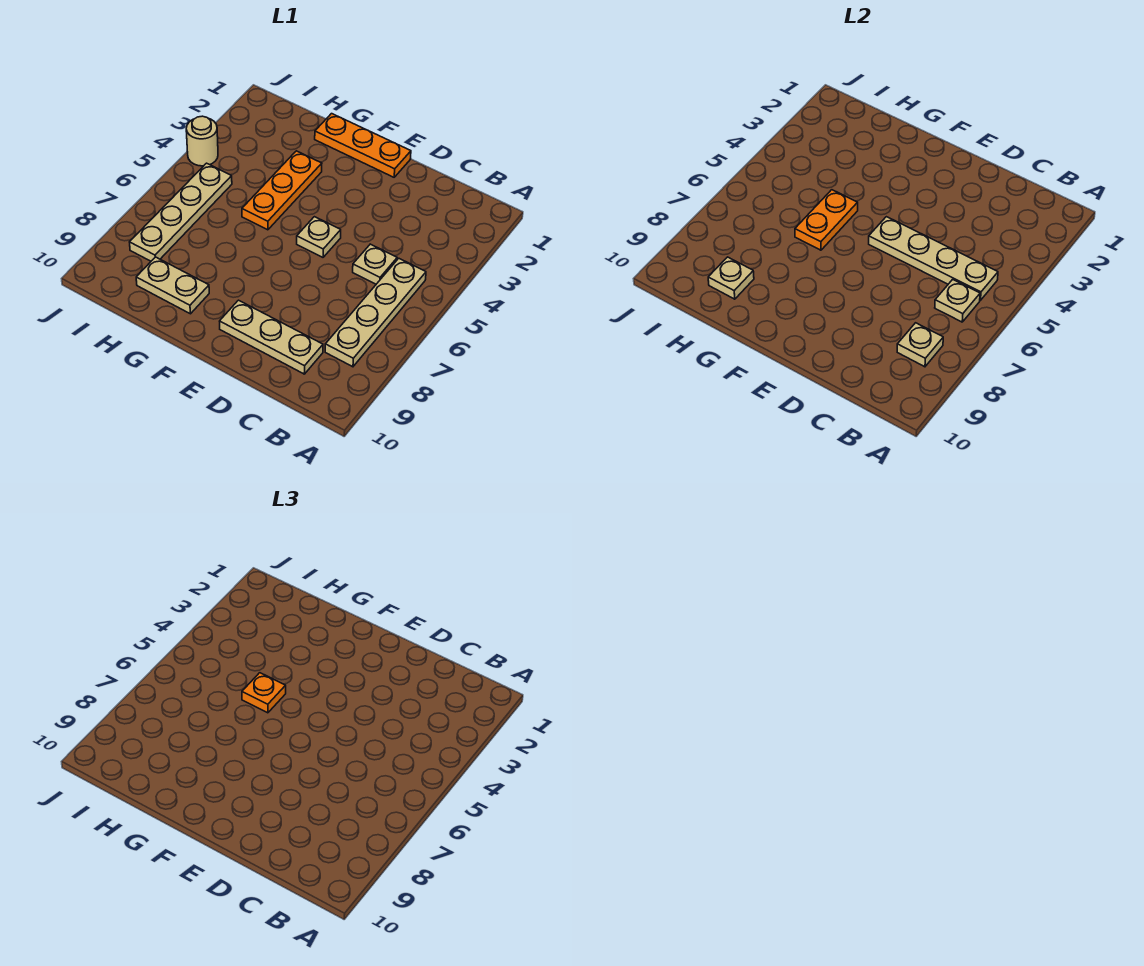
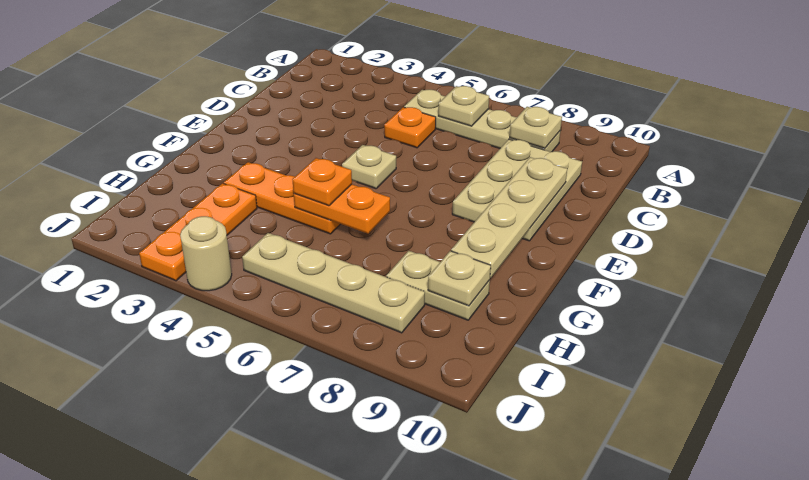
tan 1x4 plate [869,217,998,300] -> tan 1x4 plate moved to [451,157,567,278]
tan 1x1 plate [353,244,397,284] -> orange 1x1 plate [384,107,436,148]
tan 1x3 plate [220,300,323,374] -> tan 2x3 plate [452,139,582,241]
orange 1x3 plate [315,114,411,177] -> orange 1x3 plate moved to [139,183,257,281]
tan 1x2 plate [136,257,209,314] -> tan 1x2 plate turned to [386,251,490,320]

